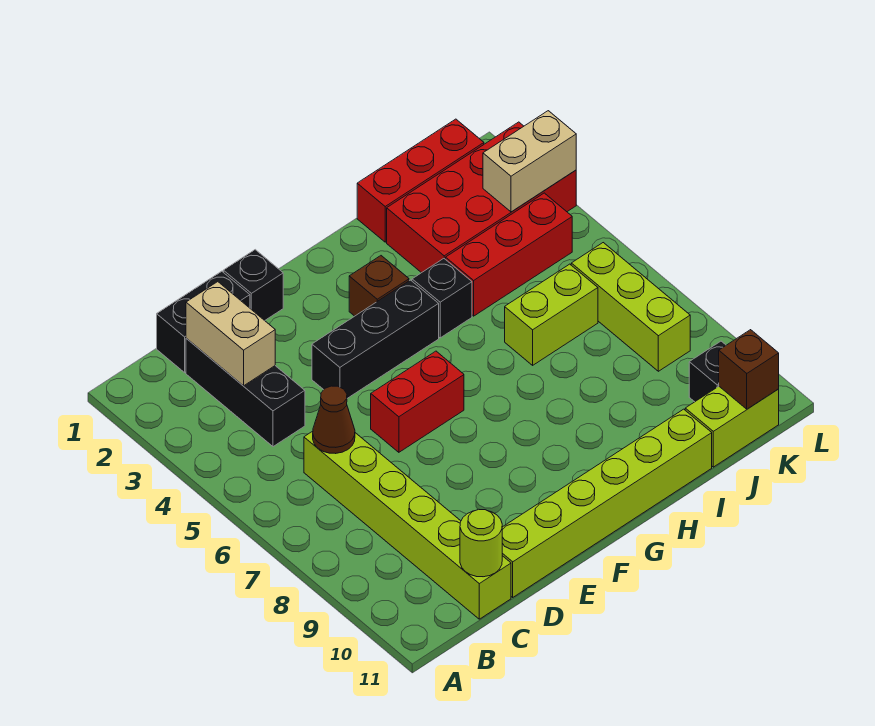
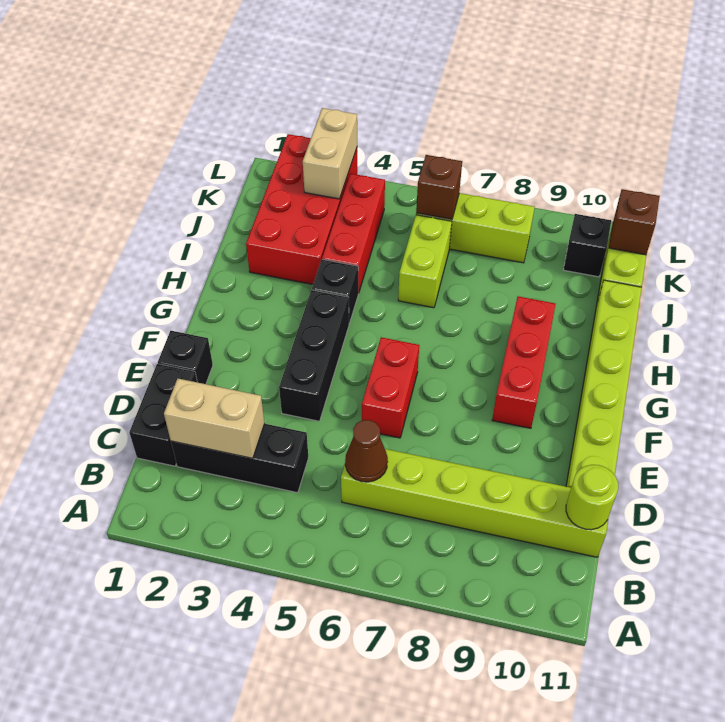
brown 1x1 brick [349,256,409,316] -> brown 1x1 brick moved to [416,155,462,219]
red 1x3 brick [357,119,484,242] -> red 1x3 brick moved to [492,296,556,428]

